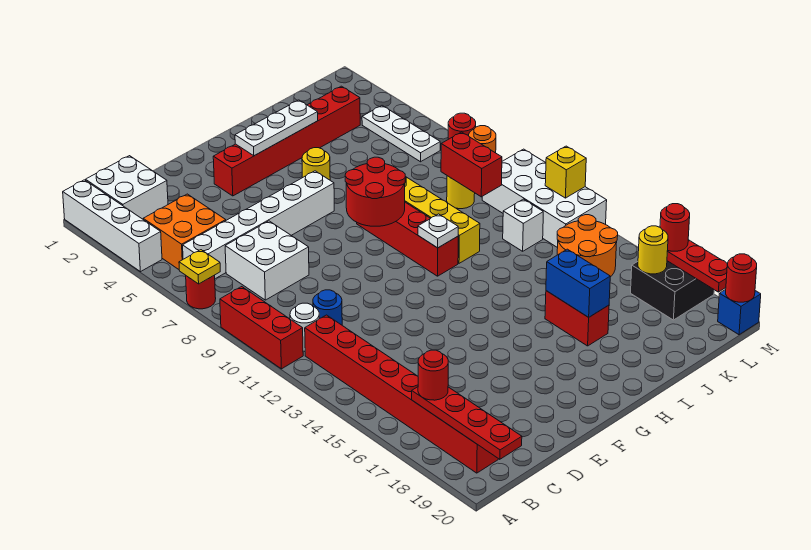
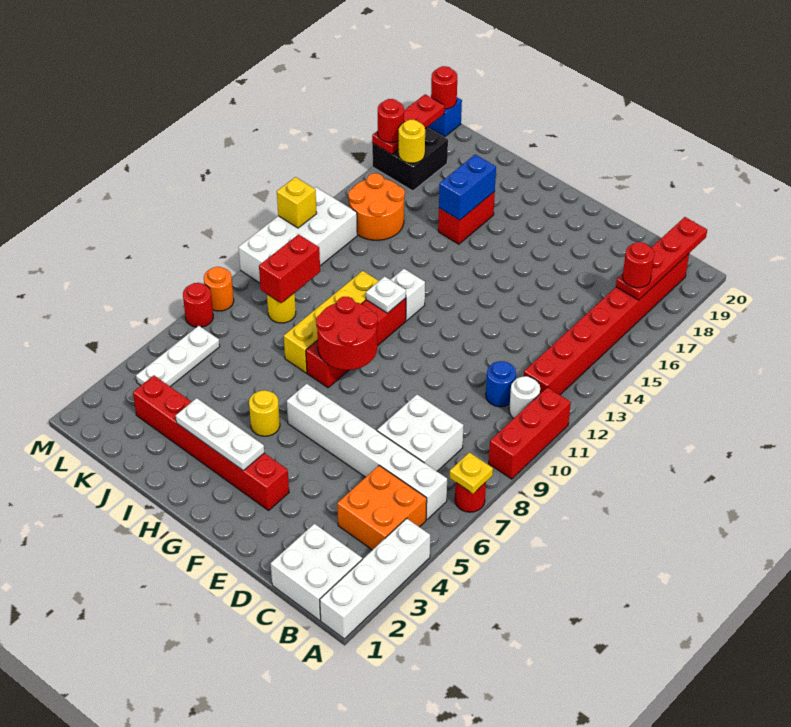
white 1x1 brick [503,199,543,251] -> white 1x1 brick moved to [391,269,425,321]

